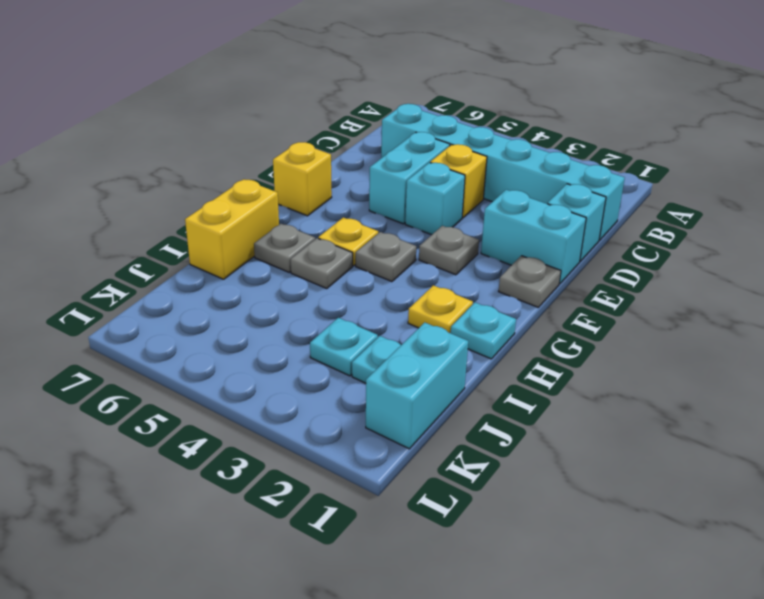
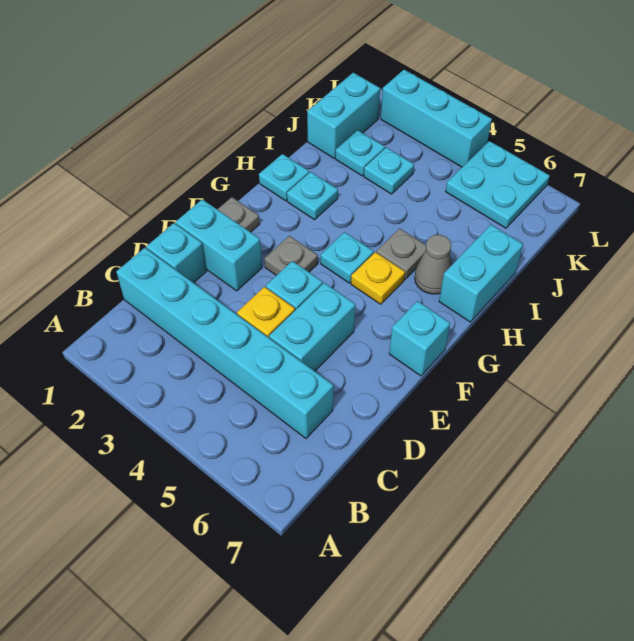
yellow 1x1 brick [273,142,332,216] -> cyan 1x1 brick [389,301,450,376]
grey 1x1 plate [356,232,416,282] -> cyan 1x1 plate [321,232,374,283]
yellow 1x1 plate [408,285,473,333] -> cyan 1x1 plate [287,172,338,220]
grey 1x1 plate [254,224,315,272] -> grey 1x1 cone [415,235,452,294]
yellow 1x2 brick [185,179,279,279] -> cyan 1x2 brick [439,225,523,322]
none -> cyan 2x2 plate [446,141,550,228]
none -> cyan 1x3 brick [381,70,492,167]

